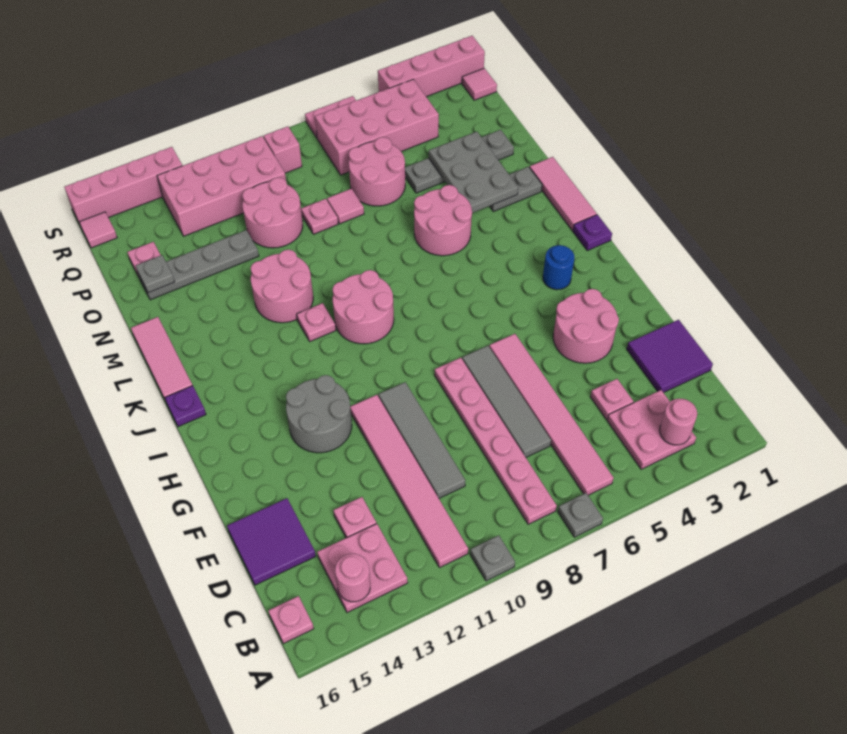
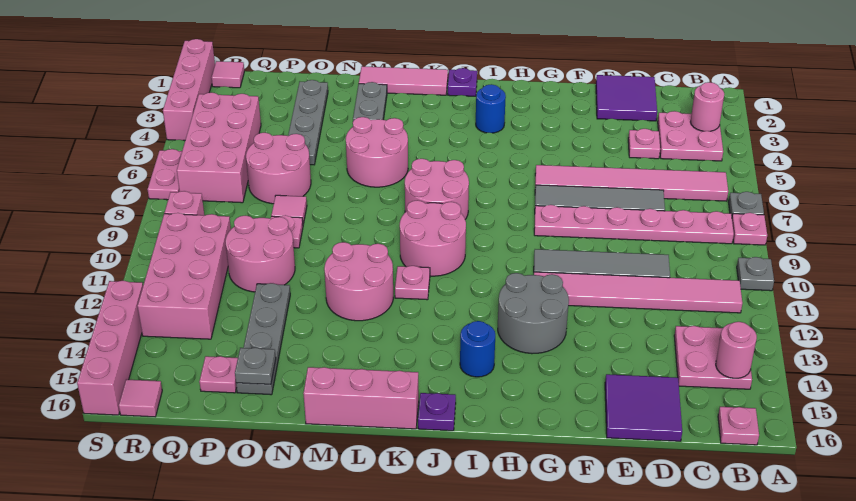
pink 1x1 plate [333,497,376,538] -> pink 1x1 plate moved to [732,213,767,245]
pink 2x2 round brick [553,289,619,363] -> pink 2x2 round brick moved to [405,159,469,219]
none -> blue 1x1 round brick [460,321,495,377]
pink 1x3 tile [131,317,193,399] -> pink 1x3 brick [303,367,419,429]
grey 2x3 plate [429,132,518,213] -> none

